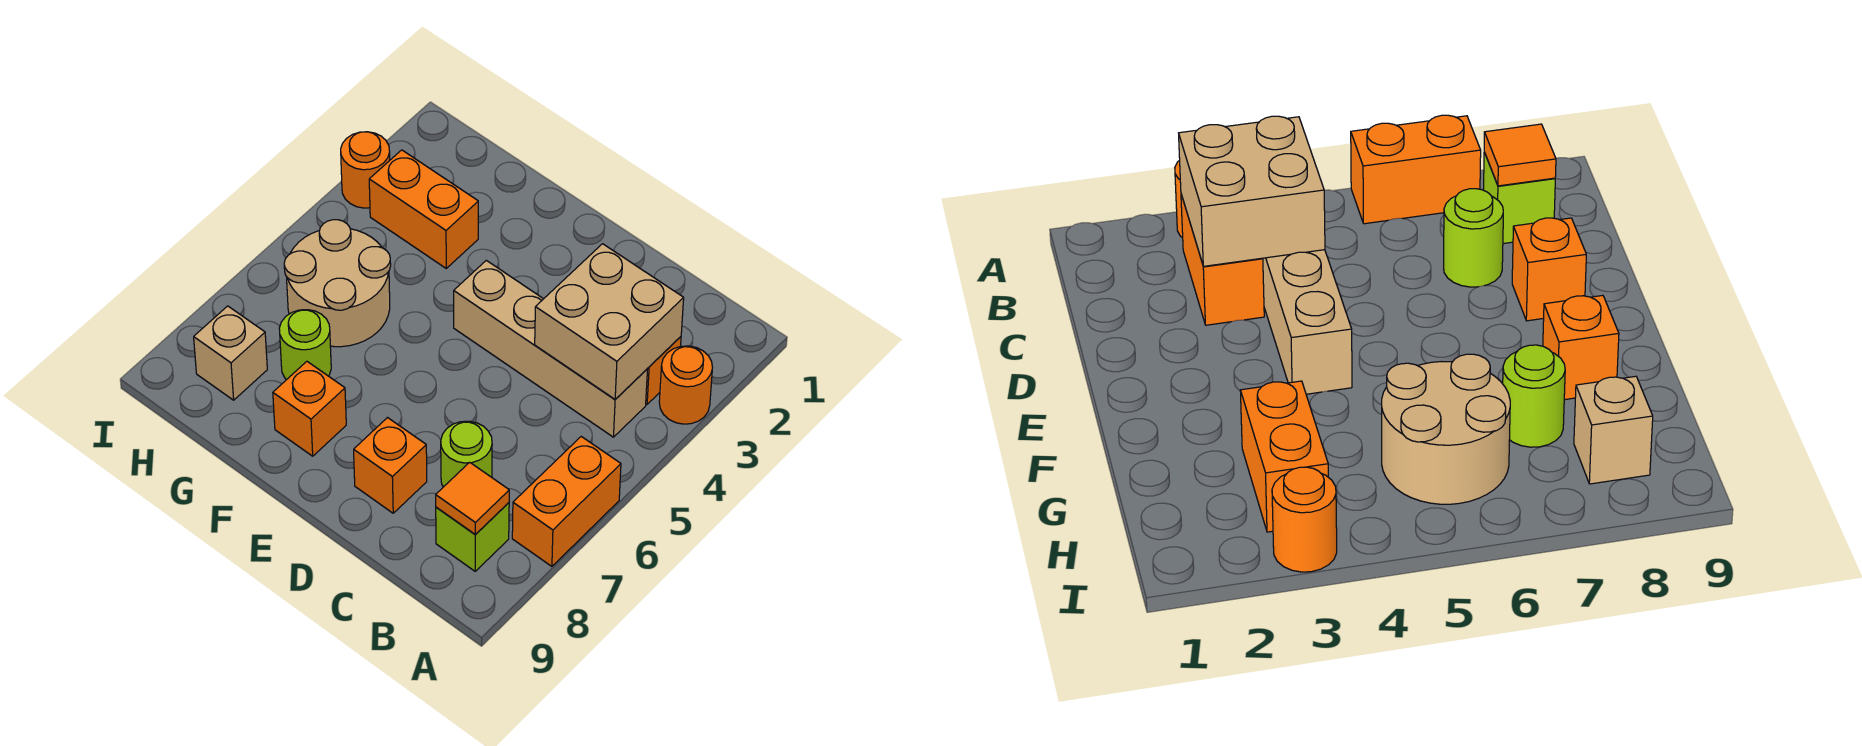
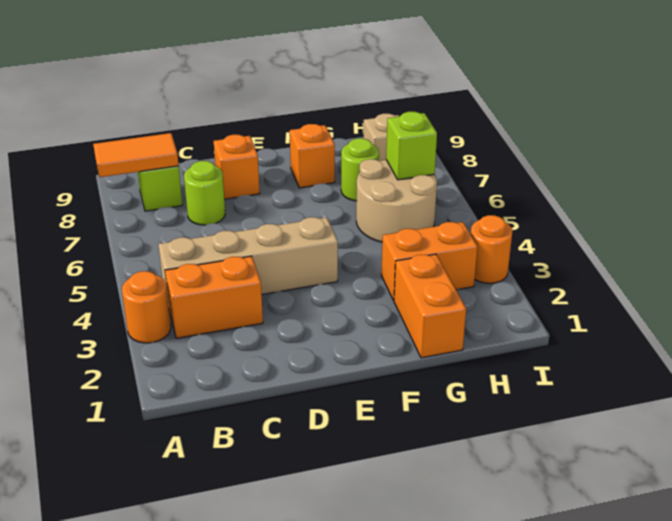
orange 1x2 brick [512,437,621,566] -> orange 1x2 brick moved to [394,254,466,358]
tan 2x2 brick [535,244,684,399] -> none
orange 1x1 tile [436,462,509,535] -> orange 1x2 tile [93,133,179,177]
none -> lime 1x1 brick [386,112,437,180]

